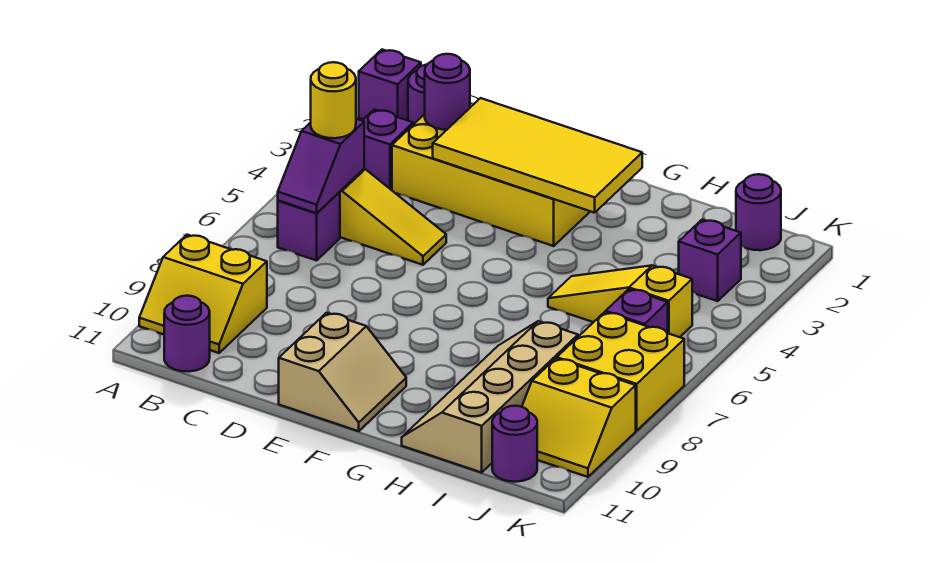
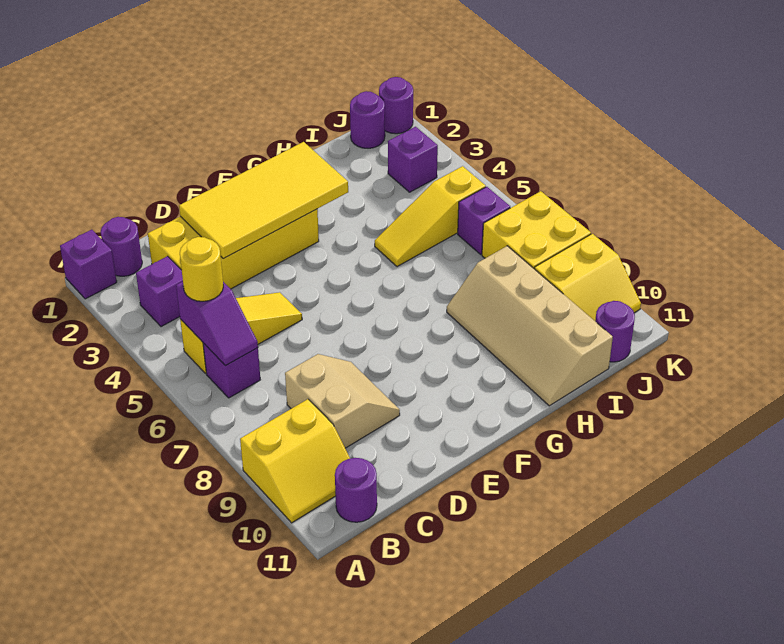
purple 1x1 round brick [425,54,470,130] -> purple 1x1 round brick moved to [379,77,413,134]
tan 2x2 slope [279,313,406,431] -> tan 2x2 slope moved to [285,354,400,448]

